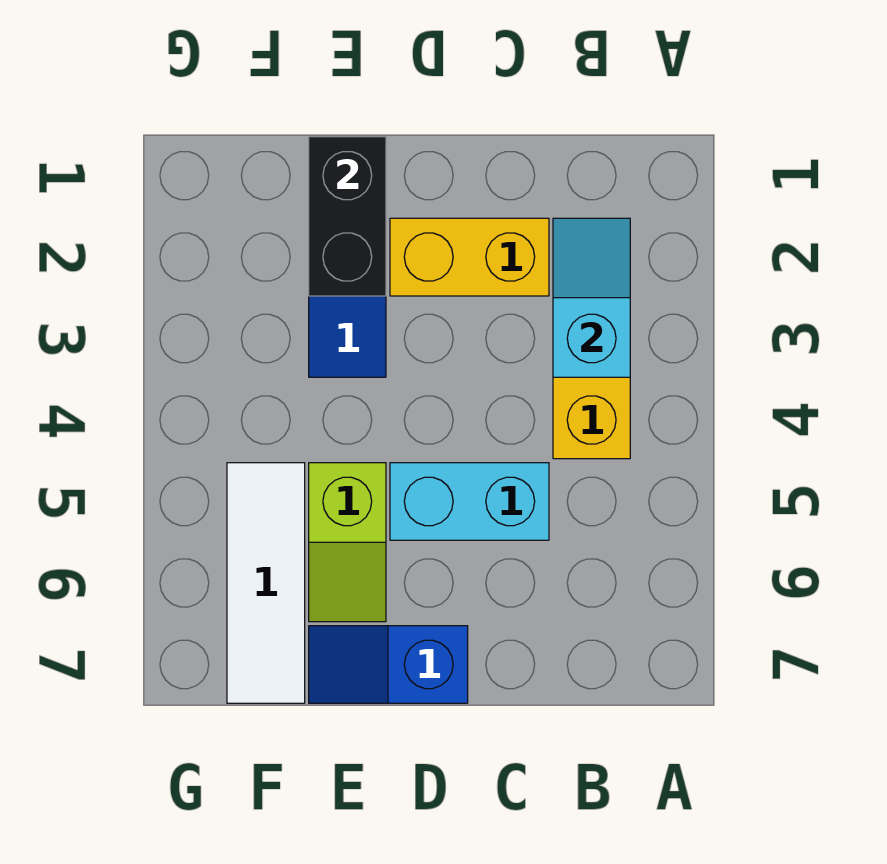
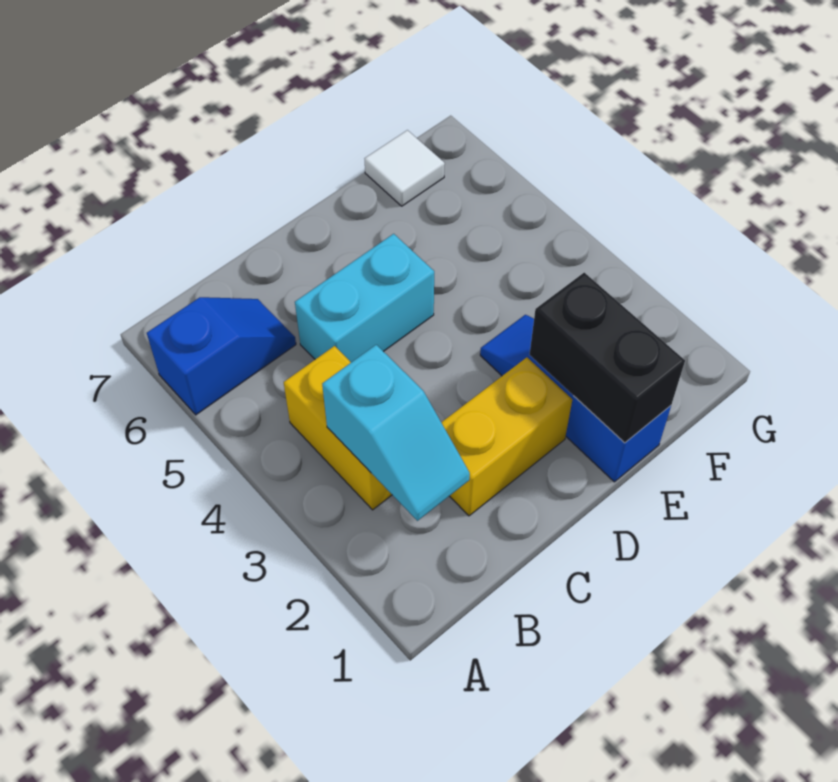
blue 1x2 slope [309,626,468,703] -> blue 1x2 slope moved to [147,297,296,415]
lime 1x2 slope [309,463,386,622] -> none
white 1x3 tile [227,463,305,703] -> white 1x1 tile [365,130,445,206]

